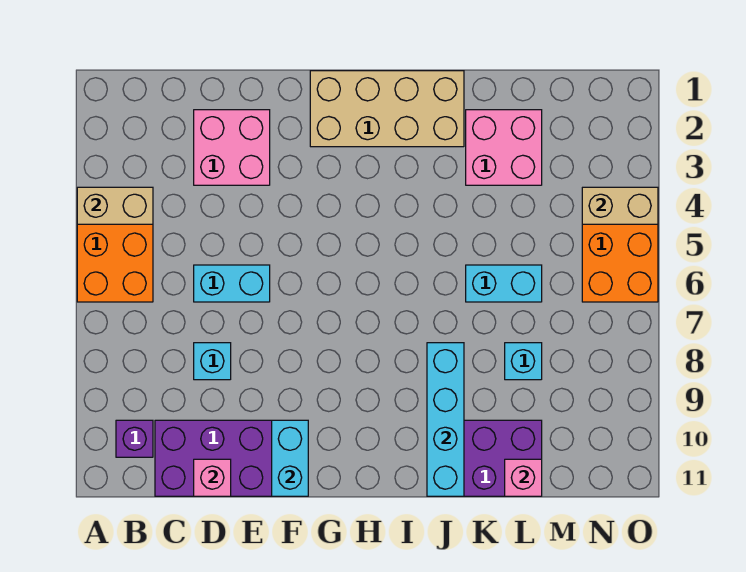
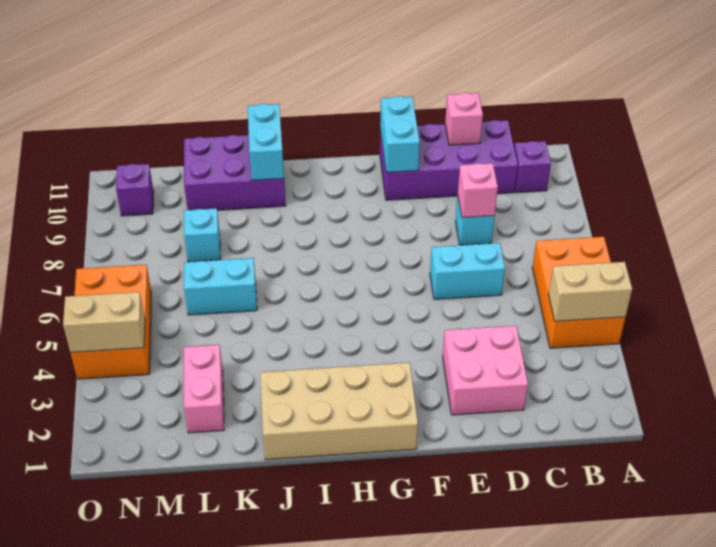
cyan 1x4 brick [427,343,464,496] -> cyan 1x2 brick [248,104,284,180]
pink 2x2 brick [466,110,542,185] -> pink 1x2 brick [184,345,224,433]
pink 1x1 brick [505,459,542,496] -> pink 1x1 brick moved to [458,163,498,218]
none -> purple 1x1 brick [116,164,154,216]

